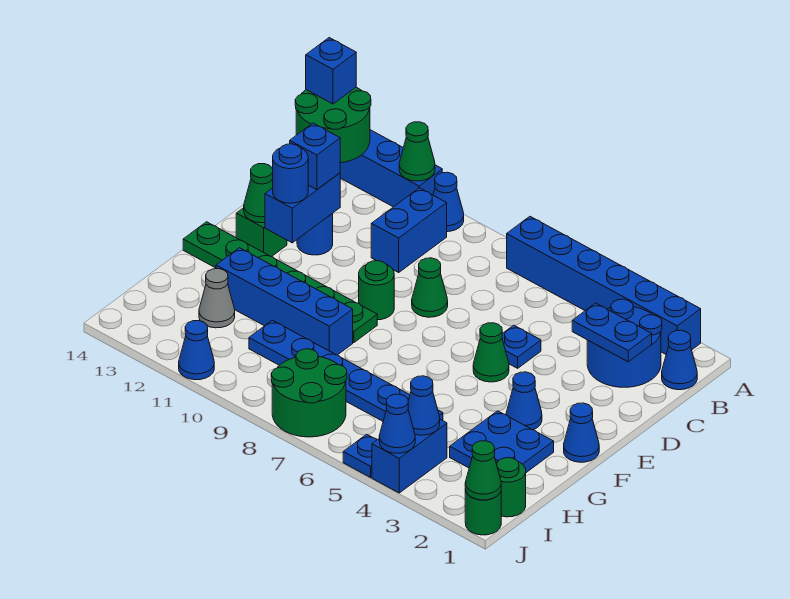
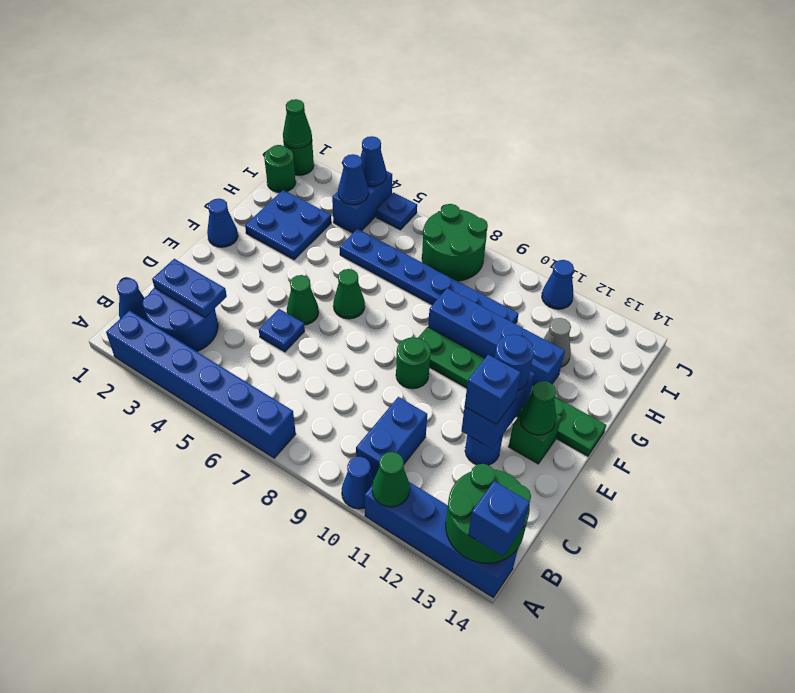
green 1x1 cone [412,258,448,317] -> green 1x1 cone moved to [333,269,365,319]
blue 1x1 cone [506,372,542,430] -> none

